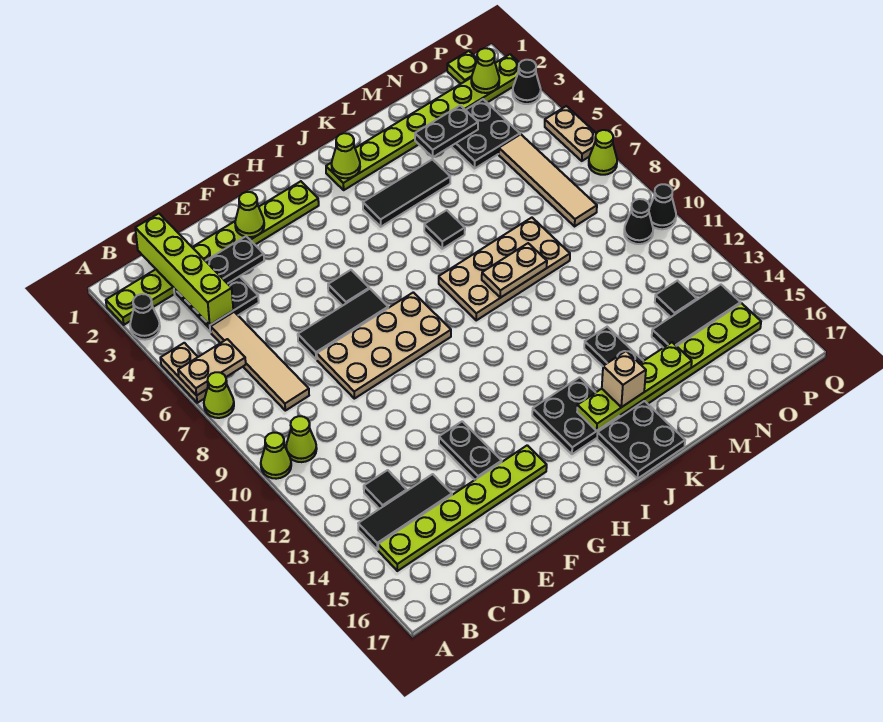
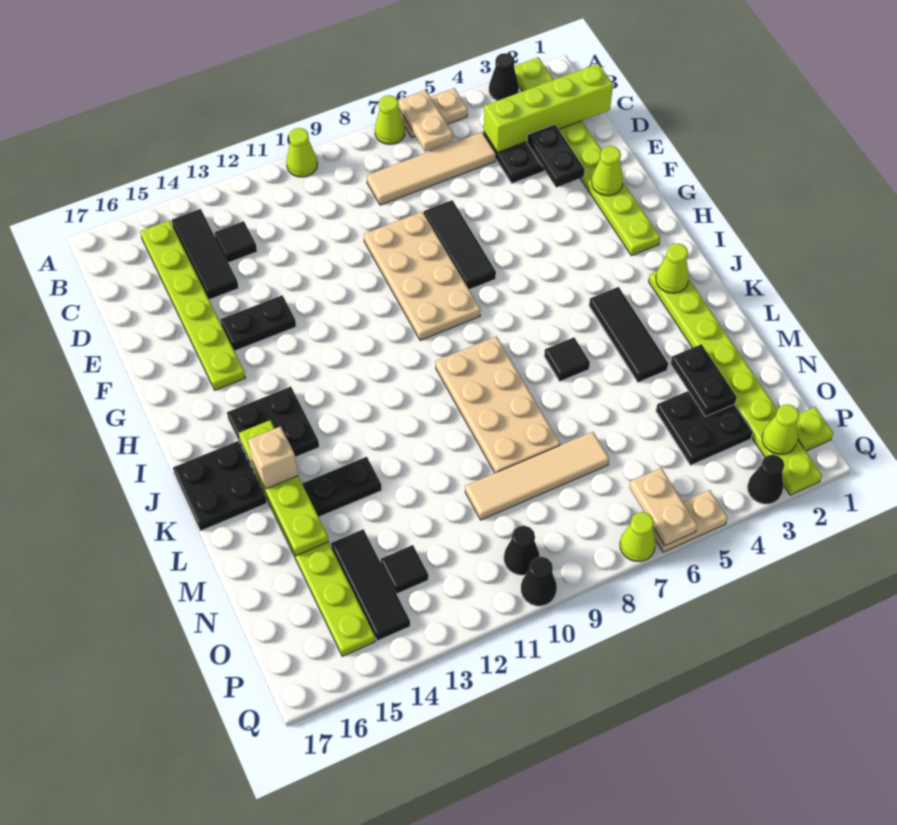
lime 1x1 cone [286,416,317,462] -> none
black 1x1 tile [328,270,369,306] -> none
tan 1x2 plate [482,243,547,298] -> tan 1x2 plate moved to [629,468,697,546]
tan 1x4 tile [499,134,597,226] -> tan 1x4 tile moved to [465,432,609,520]

